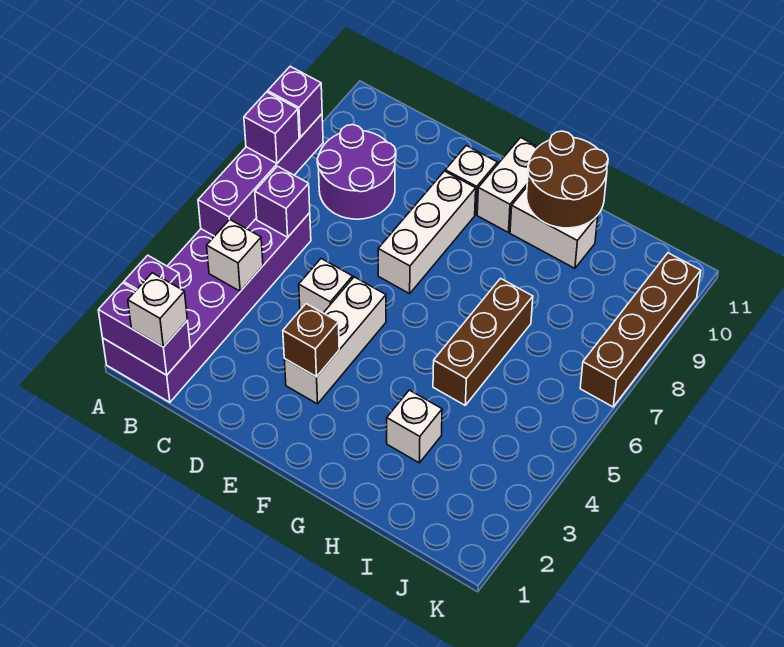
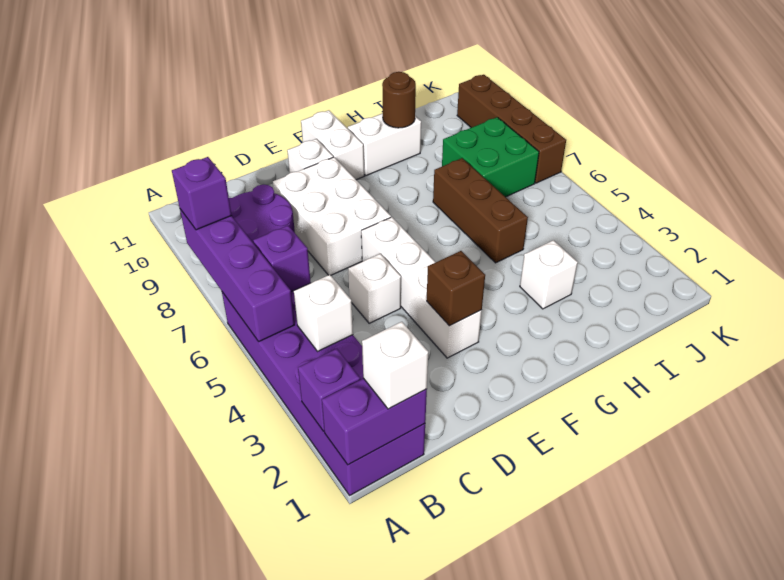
purple 1x1 brick [244,92,299,163] -> none
white 1x3 brick [284,277,386,404] -> white 1x4 brick [361,217,482,358]
white 1x3 brick [378,171,476,294] -> white 2x3 brick [273,157,391,275]
brown 2x2 round brick [527,131,608,228] -> brown 1x1 round brick [382,72,416,128]
none -> green 2x2 brick [442,117,539,197]

